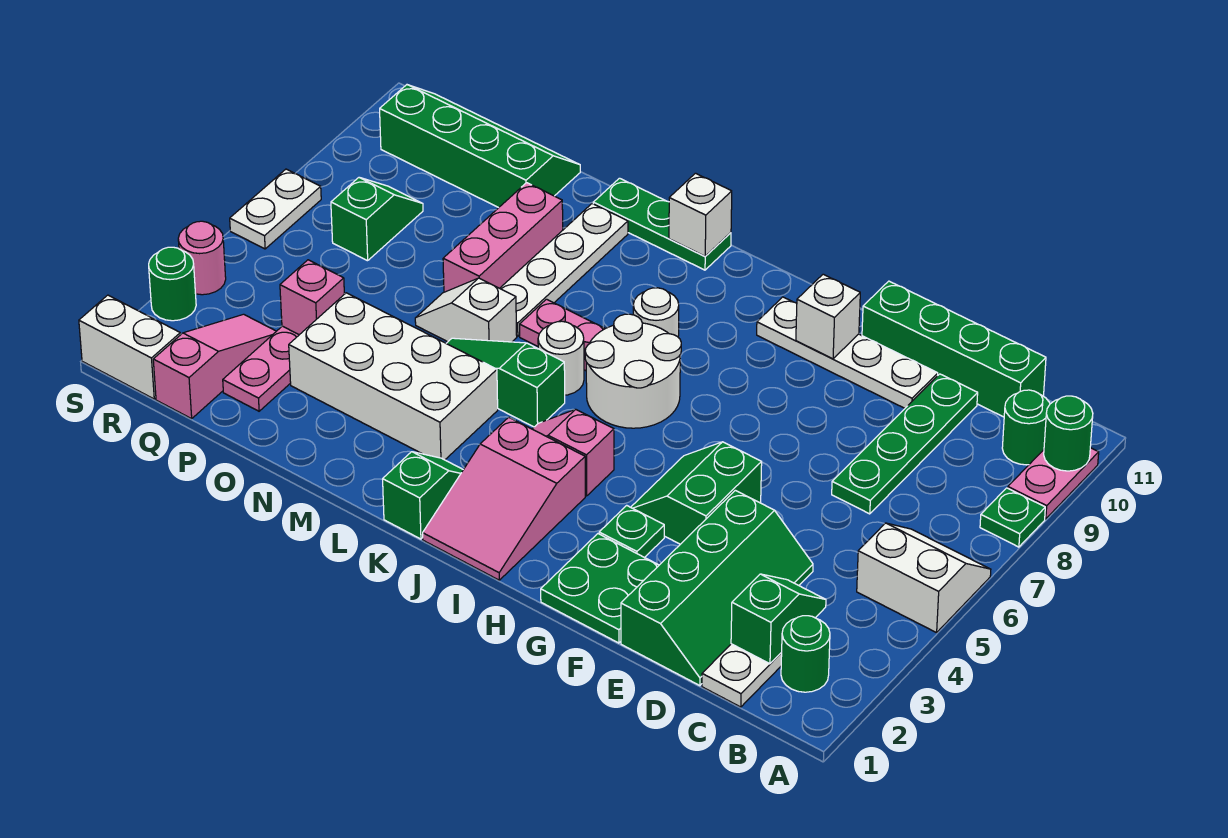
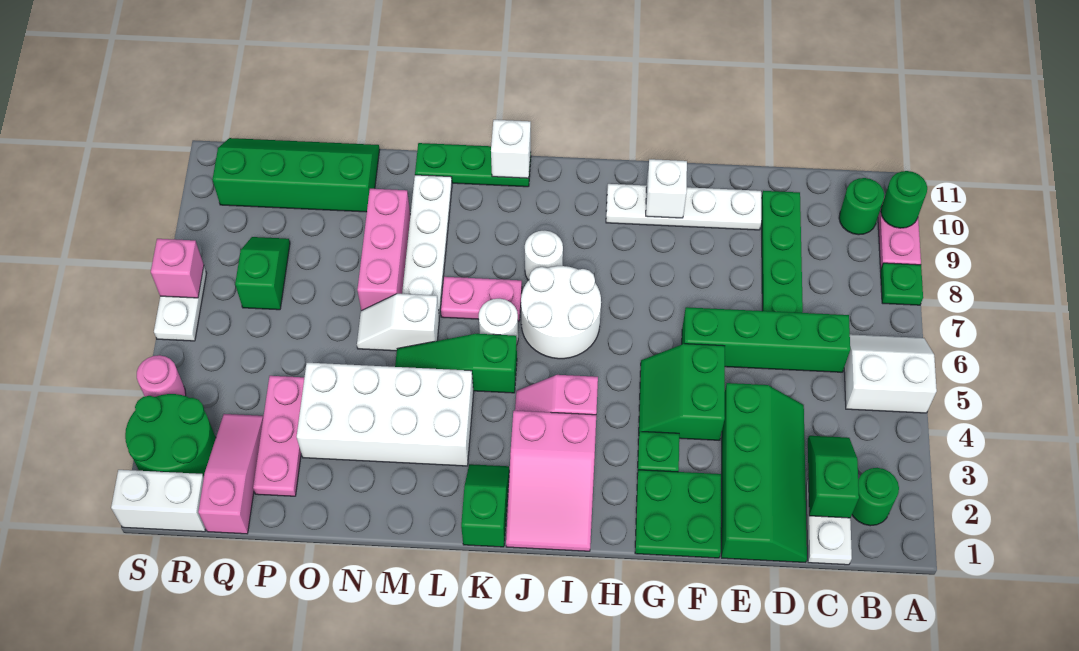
green 1x4 brick [862,281,1046,417] -> green 1x4 brick moved to [682,307,850,372]
pink 1x1 brick [280,260,344,335] -> pink 1x1 brick moved to [151,239,204,298]
green 1x1 round brick [149,247,196,321] -> green 2x2 round brick [125,394,216,476]

